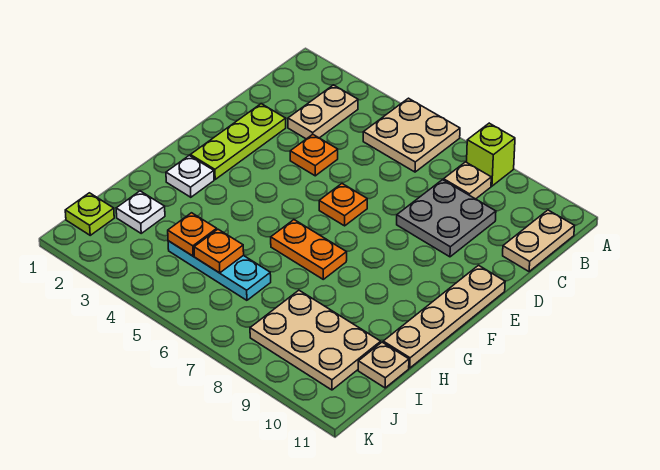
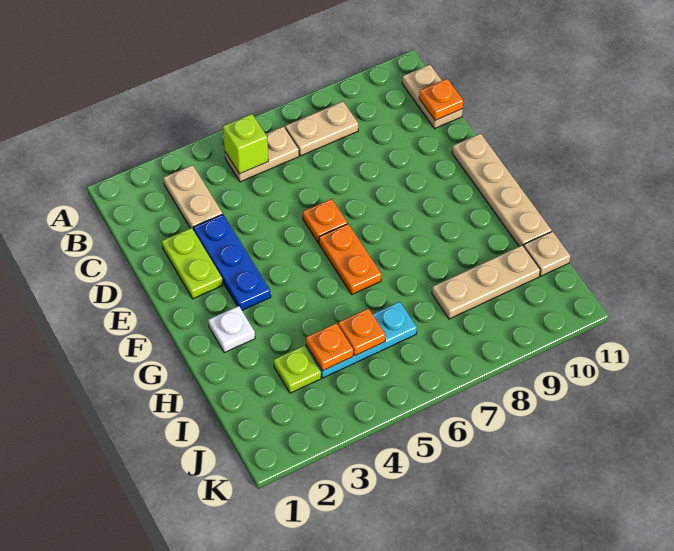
tan 2x2 plate [363,98,460,172] -> tan 1x2 plate [225,126,299,182]
lime 1x1 brick [467,123,515,186] -> lime 1x1 brick moved to [223,114,268,174]
tan 1x1 plate [444,162,491,199] -> tan 1x2 plate [285,101,358,156]
grey 2x2 plate [397,180,496,257] -> none
lime 1x3 plate [190,104,286,179] -> lime 1x2 plate [162,228,223,299]
none -> blue 1x3 plate [193,214,271,310]
orange 1x1 plate [290,134,338,176] -> orange 1x1 plate moved to [419,79,463,120]
orange 1x2 plate [271,220,347,279] -> orange 1x2 plate turned to [319,224,382,294]
white 1x1 plate [116,191,165,233] -> none
tan 2x3 plate [250,290,381,390] -> tan 1x3 plate [432,245,540,319]
lime 1x1 plate [65,193,114,235] -> lime 1x1 plate moved to [274,346,321,393]

